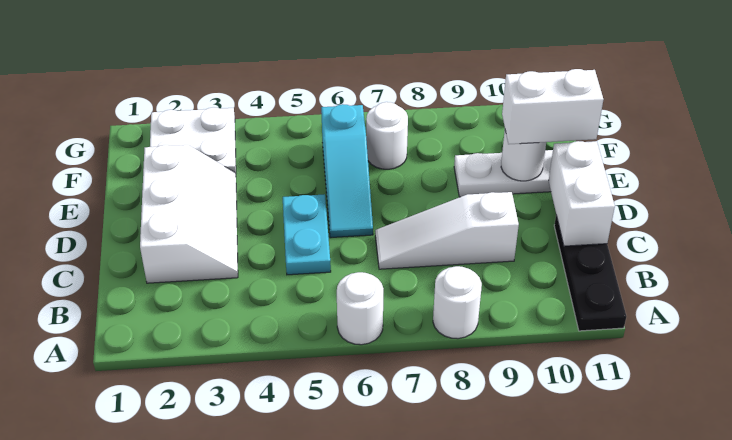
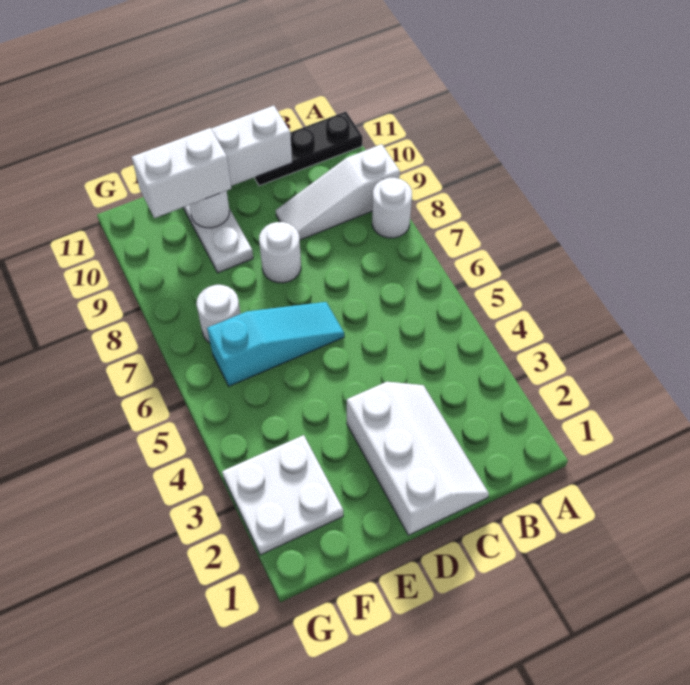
white 1x1 round brick [337,272,383,345] -> white 1x1 round brick moved to [259,222,301,283]
white 2x3 slope [140,145,238,283] -> white 2x3 slope turned to [347,382,489,535]
cyan 1x2 plate [283,194,331,275] -> none
white 1x3 slope [375,192,519,269] -> white 1x3 slope turned to [276,144,400,240]
white 1x2 brick [502,69,603,144] -> white 1x2 brick turned to [132,128,231,218]

